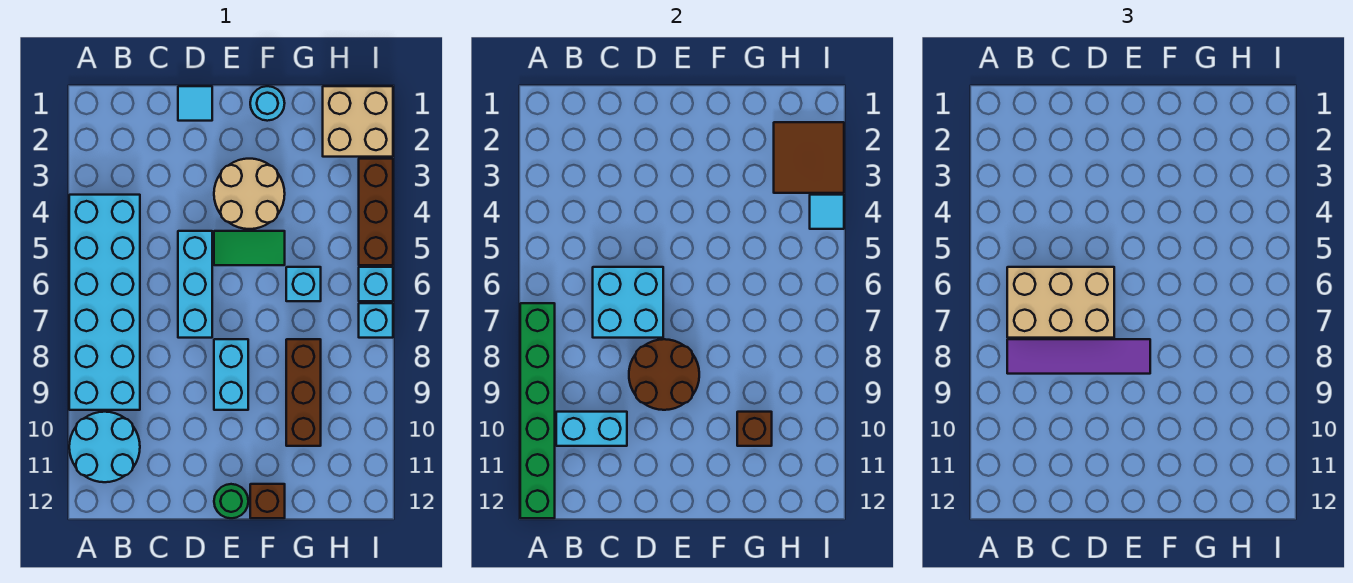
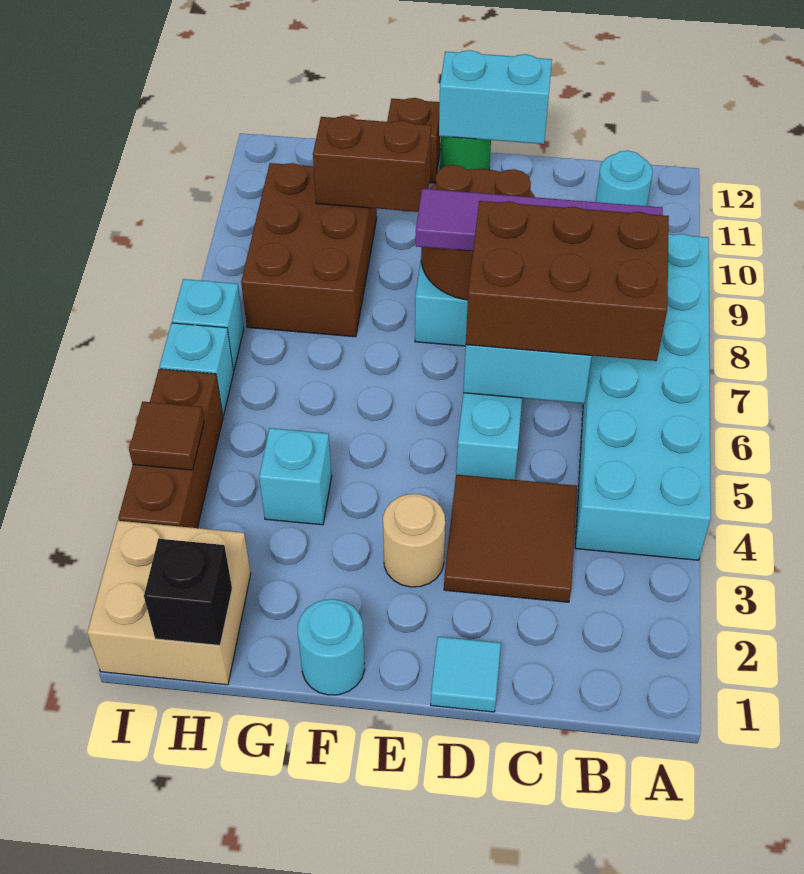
green 1x6 brick [520,303,555,518] -> none
cyan 2x2 round brick [69,412,140,482] -> cyan 1x1 round brick [596,151,653,206]
tan 2x3 brick [1007,267,1114,338] -> brown 2x3 brick [466,201,669,361]
cyan 1x2 brick [556,412,627,446] -> cyan 1x2 brick moved to [439,50,552,144]
tan 2x2 round brick [214,159,285,229] -> tan 1x1 round brick [383,494,445,587]
green 1x2 tile [214,231,285,265] -> none
cyan 1x1 brick [286,267,321,301] -> cyan 1x1 brick moved to [259,428,332,525]
brown 1x3 brick [286,339,321,446] -> brown 2x3 brick [241,163,377,337]
brown 1x1 brick [737,412,772,446] -> brown 1x2 brick [313,116,431,212]
none -> black 1x1 brick [144,539,232,645]
brown 2x2 tile [774,122,844,193] -> brown 2x2 tile moved to [444,475,577,602]
cyan 1x1 tile [810,195,844,229] -> brown 1x1 tile [129,402,204,470]

